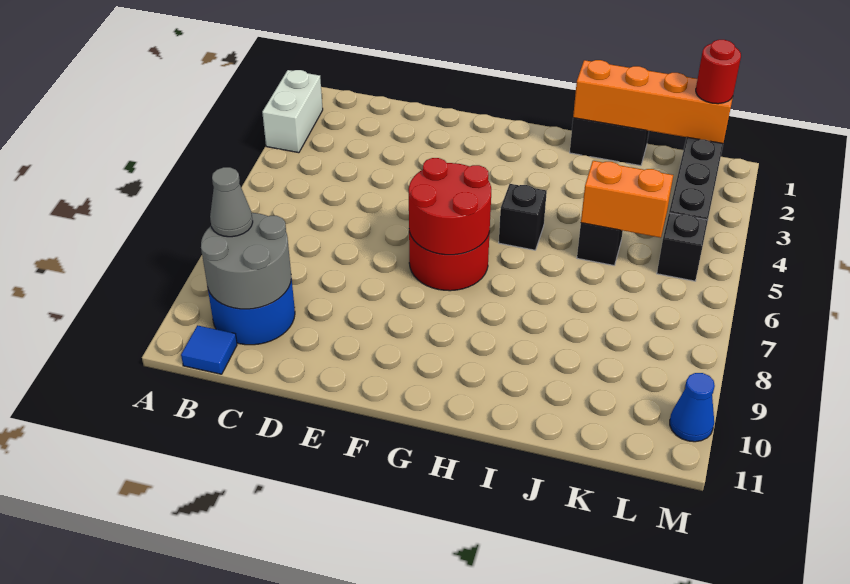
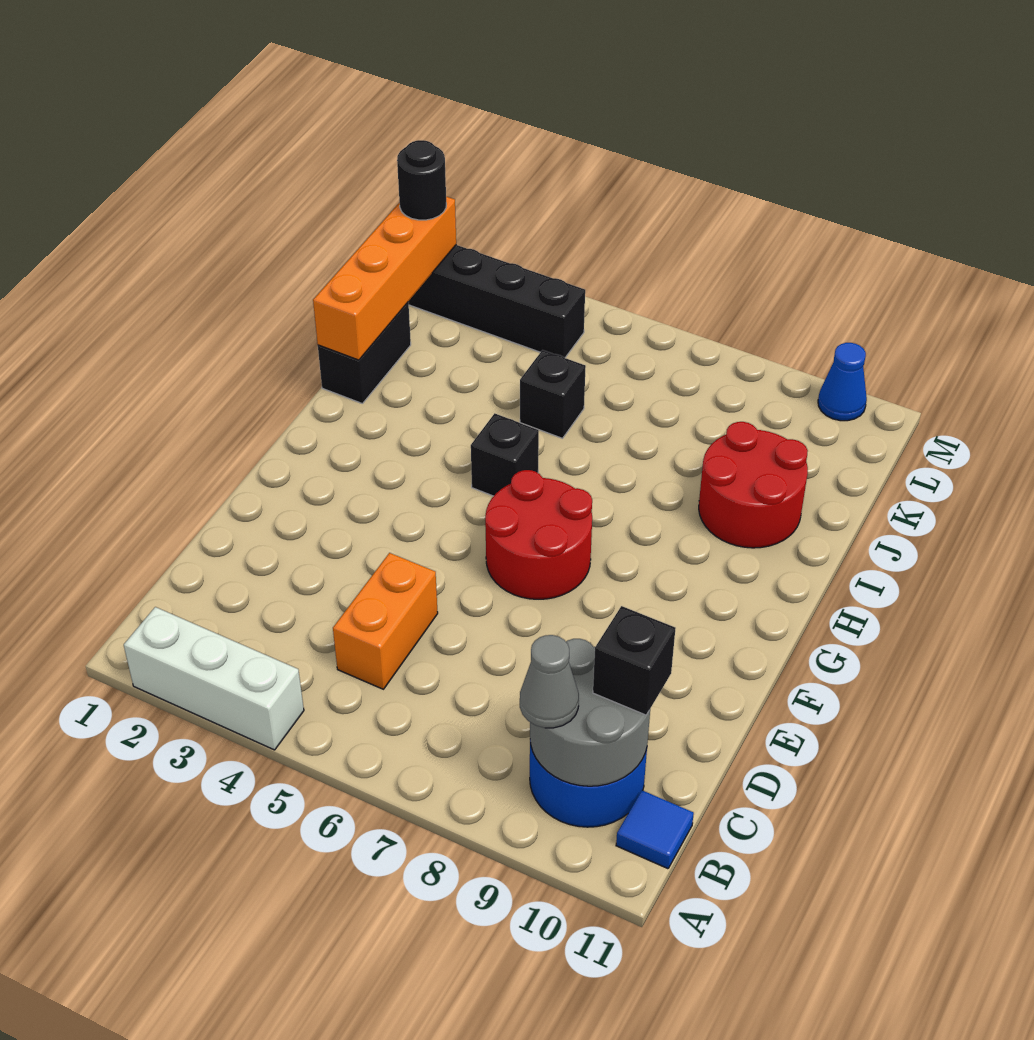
white 1x2 brick [262,70,323,153] -> white 1x3 brick [124,607,304,750]
red 2x2 round brick [409,158,491,255] -> red 2x2 round brick moved to [699,422,808,548]
orange 1x2 brick [581,161,673,238] -> orange 1x2 brick moved to [333,553,438,689]
red 1x1 round brick [696,40,741,104] -> black 1x1 round brick [397,140,446,220]
black 1x1 brick [657,213,708,281] -> black 1x1 brick moved to [593,606,676,715]

